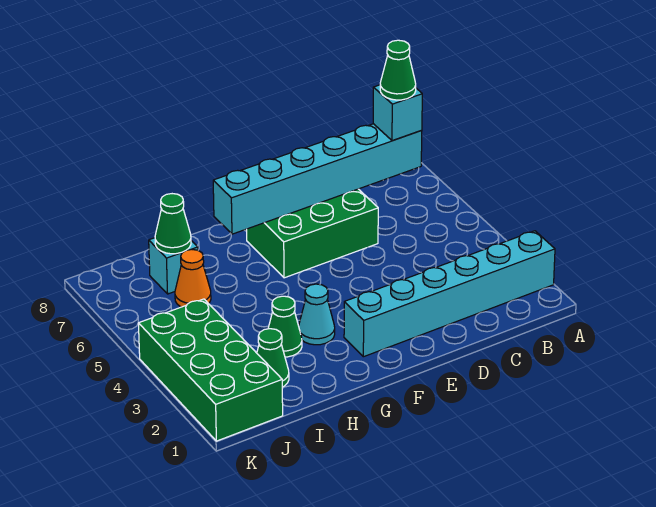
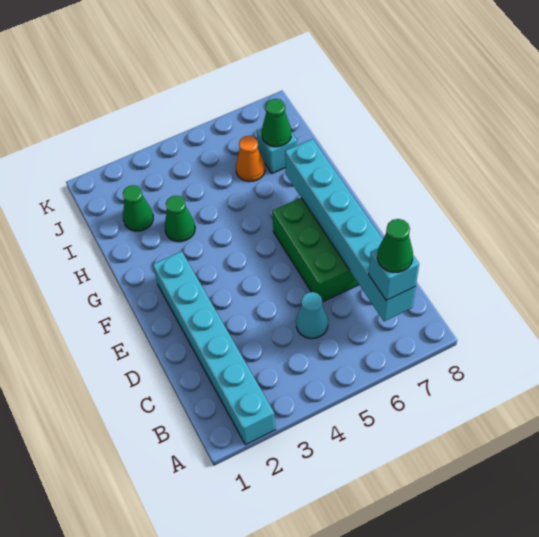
cyan 1x1 cone [299,284,335,345] -> cyan 1x1 cone moved to [296,292,328,339]
green 2x4 brick [138,299,283,441] -> none

